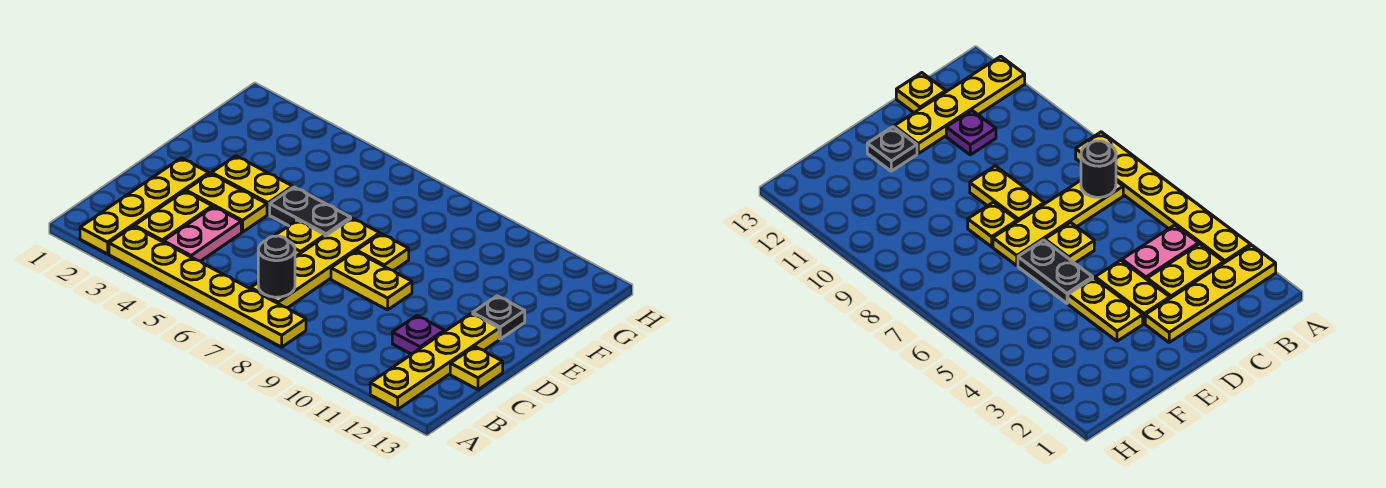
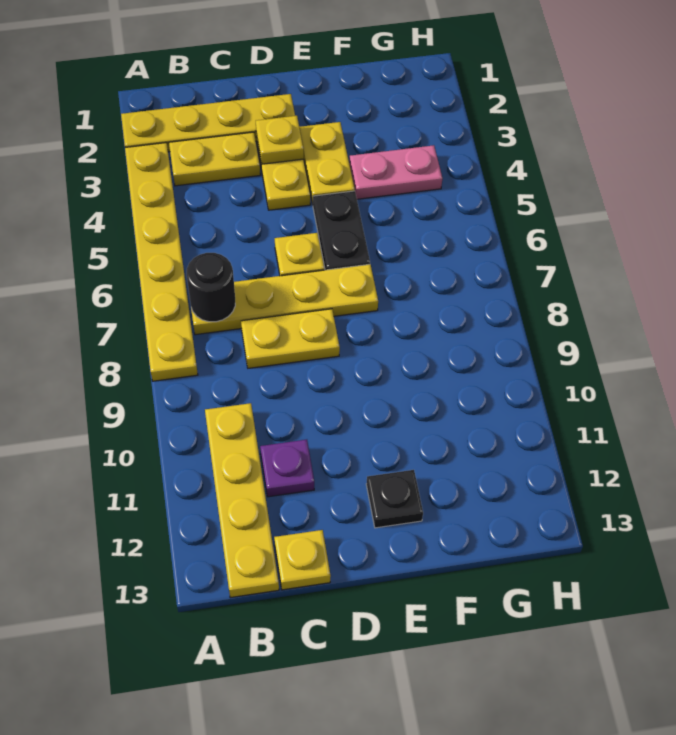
yellow 1x4 plate [370,313,499,409] -> yellow 1x4 plate turned to [205,403,279,598]
pink 1x2 plate [164,207,241,261] -> pink 1x2 plate moved to [349,145,442,199]
yellow 1x2 plate [331,251,412,310] -> yellow 1x2 plate turned to [241,309,340,368]
yellow 1x1 plate [357,234,409,271] -> yellow 1x1 plate moved to [256,116,304,164]

